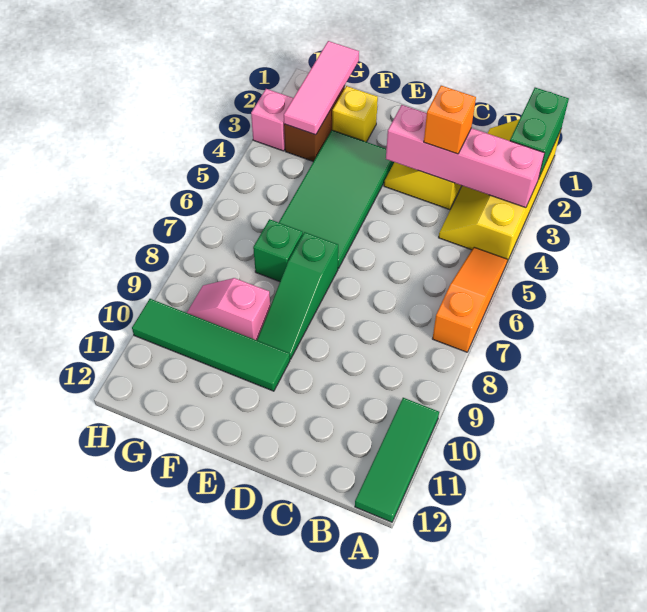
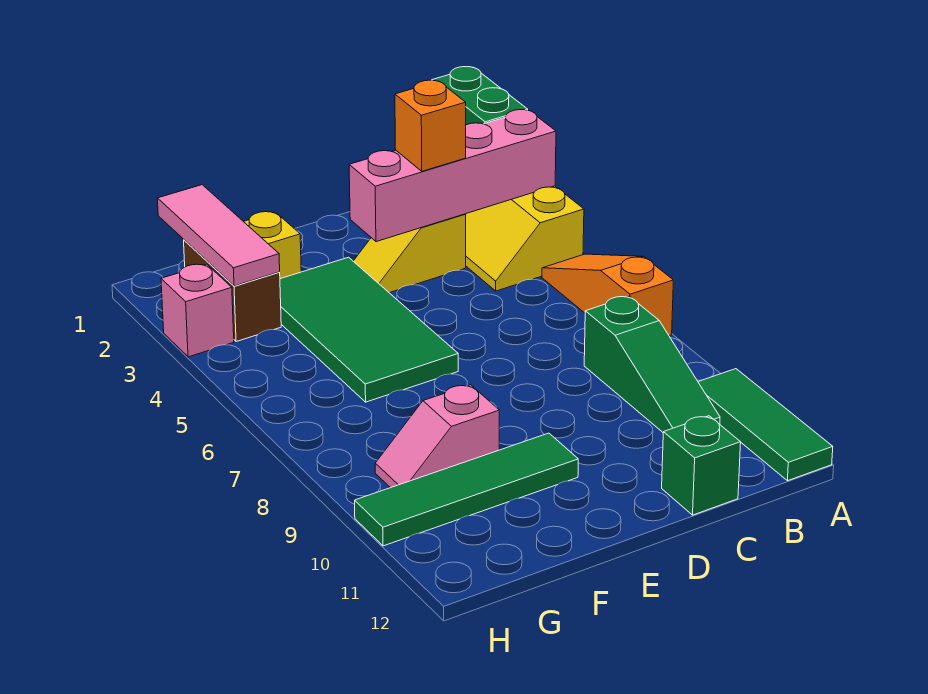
green 1x3 slope [257,232,338,359] -> green 1x3 slope moved to [584,296,720,432]
green 1x1 brick [253,219,303,282] -> green 1x1 brick moved to [662,416,741,515]

